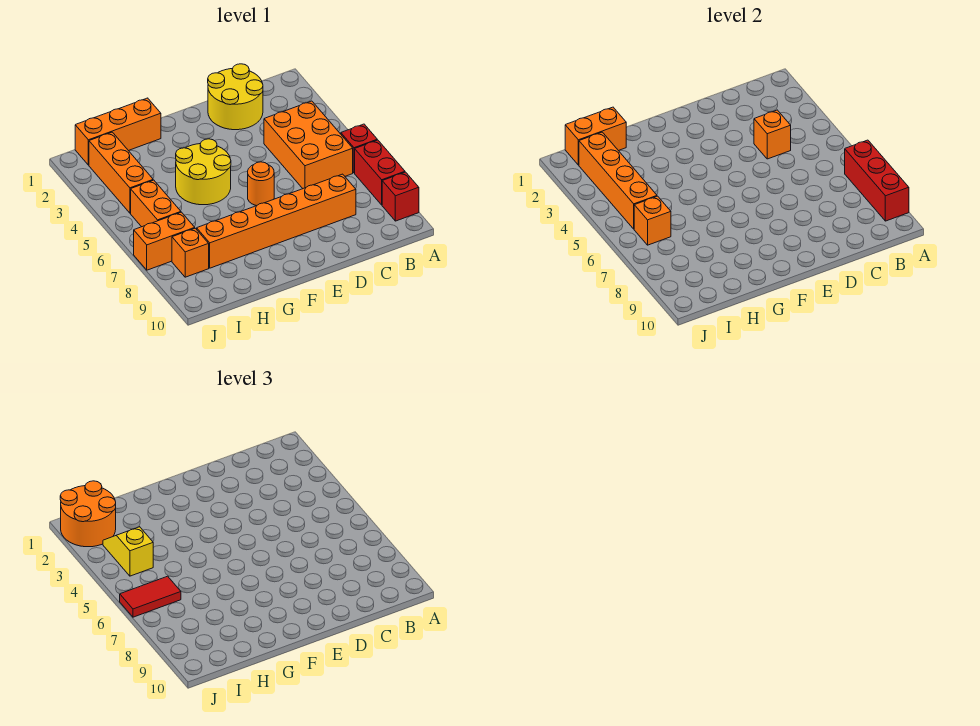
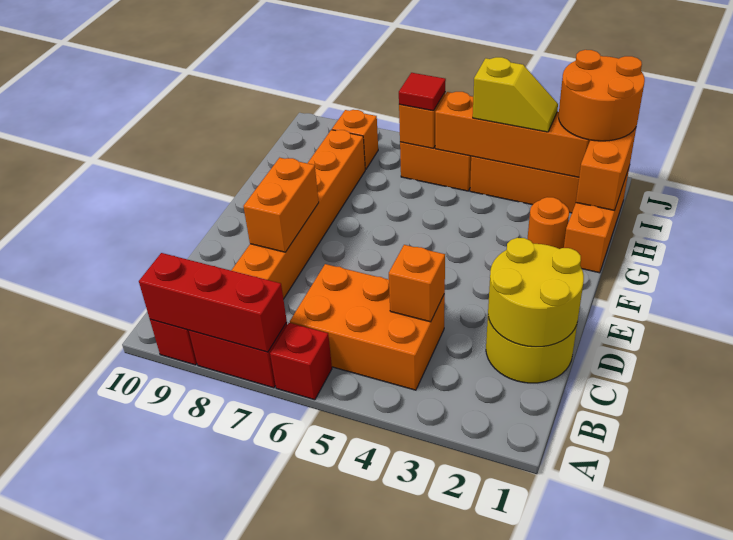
orange 1x1 round brick [248,162,274,206] -> orange 1x1 round brick moved to [528,197,569,249]
yellow 2x2 round brick [176,139,231,205] -> yellow 2x2 round brick moved to [488,238,584,347]
red 1x2 tile [120,576,181,617] -> red 1x1 tile [399,73,446,111]
orange 1x2 brick [134,212,195,270] -> orange 1x2 brick moved to [243,158,319,252]

